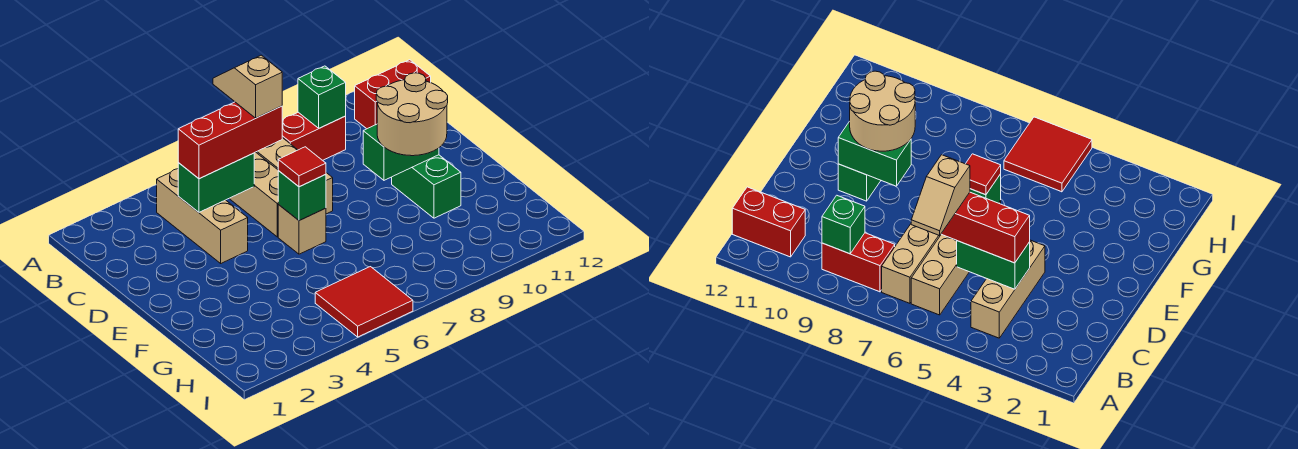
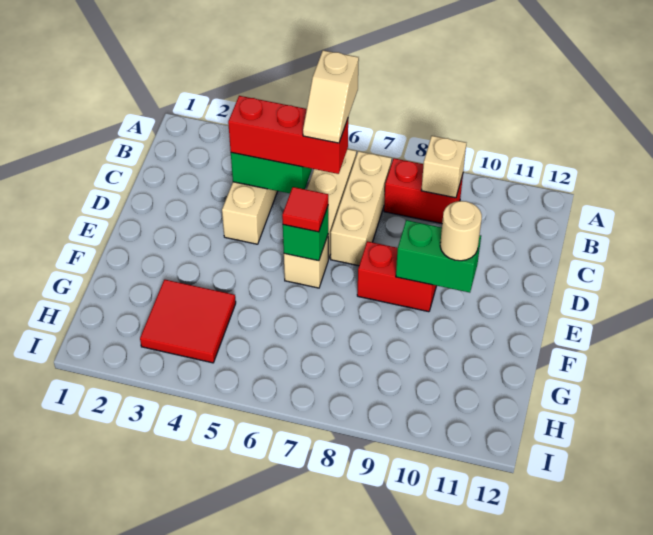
tan 1x2 slope [213,55,282,118] -> tan 1x2 slope turned to [303,50,359,143]
green 1x1 brick [298,66,346,128] -> tan 1x1 brick [421,136,466,198]
red 1x2 brick [355,60,431,129] -> red 1x2 brick moved to [357,241,436,312]
tan 2x2 round brick [376,73,448,156] -> tan 1x1 round brick [440,201,482,261]
green 1x2 brick [392,155,461,218] -> none
red 2x2 tile [315,267,413,337] -> red 2x2 tile moved to [140,280,236,363]

